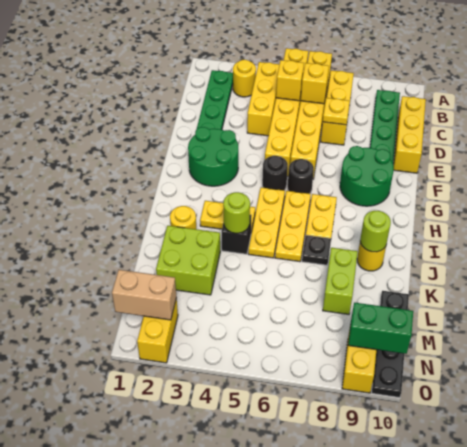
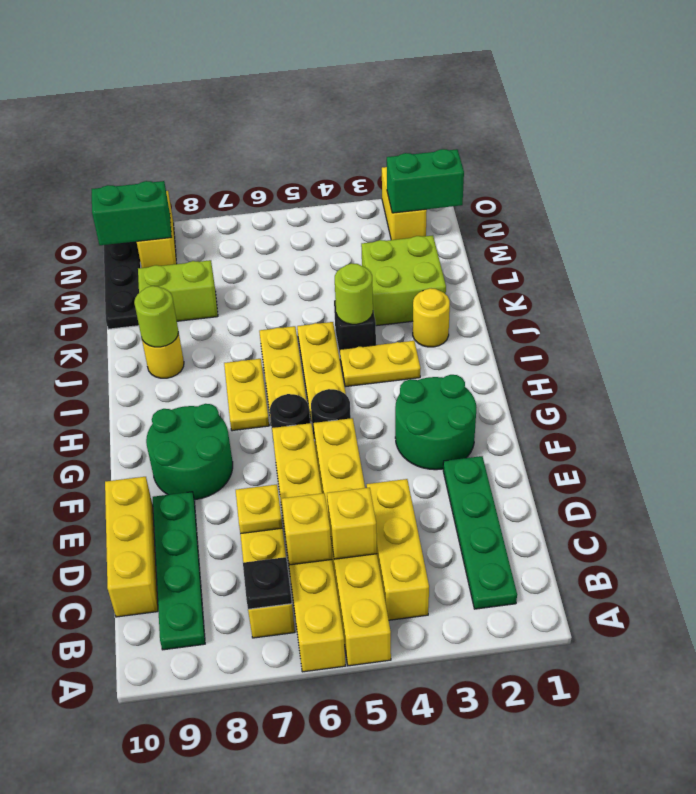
yellow 1x1 round brick [233,60,256,97] -> none
black 1x1 plate [302,235,331,265] -> black 1x1 plate moved to [243,557,292,609]
lime 1x2 brick [323,248,358,314] -> lime 1x2 brick turned to [138,260,218,321]
tan 1x2 brick [112,270,176,320] -> green 1x2 brick [387,149,464,213]

